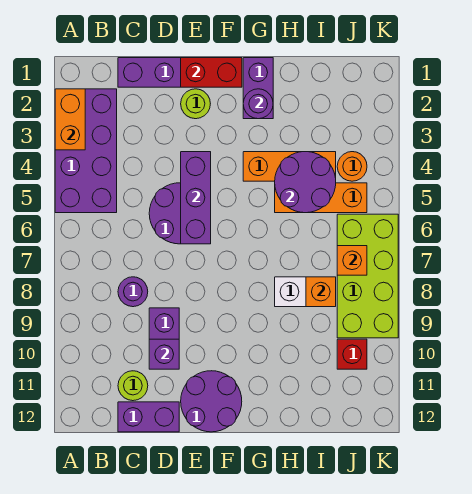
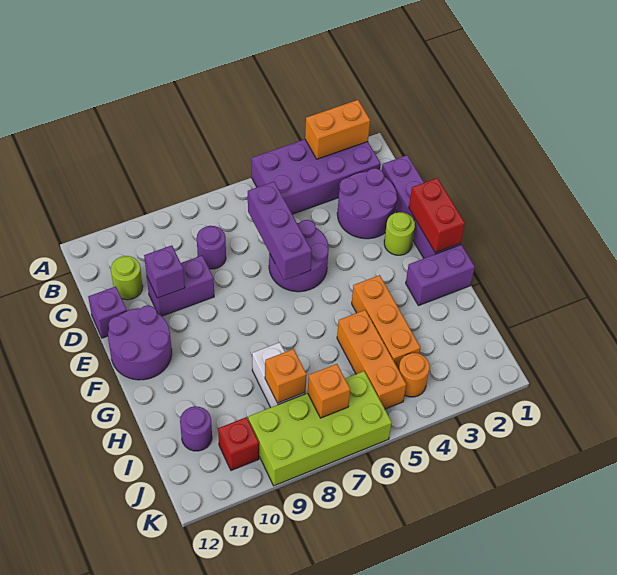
purple 1x2 brick [118,402,179,432] -> purple 1x1 brick [88,286,127,338]
purple 1x3 brick [181,152,211,244] -> purple 1x3 brick turned to [248,182,312,280]
purple 1x1 round brick [243,89,273,119] -> purple 1x1 round brick moved to [180,406,212,451]
purple 2x2 round brick [275,152,336,213] -> purple 2x2 round brick moved to [337,168,397,239]

